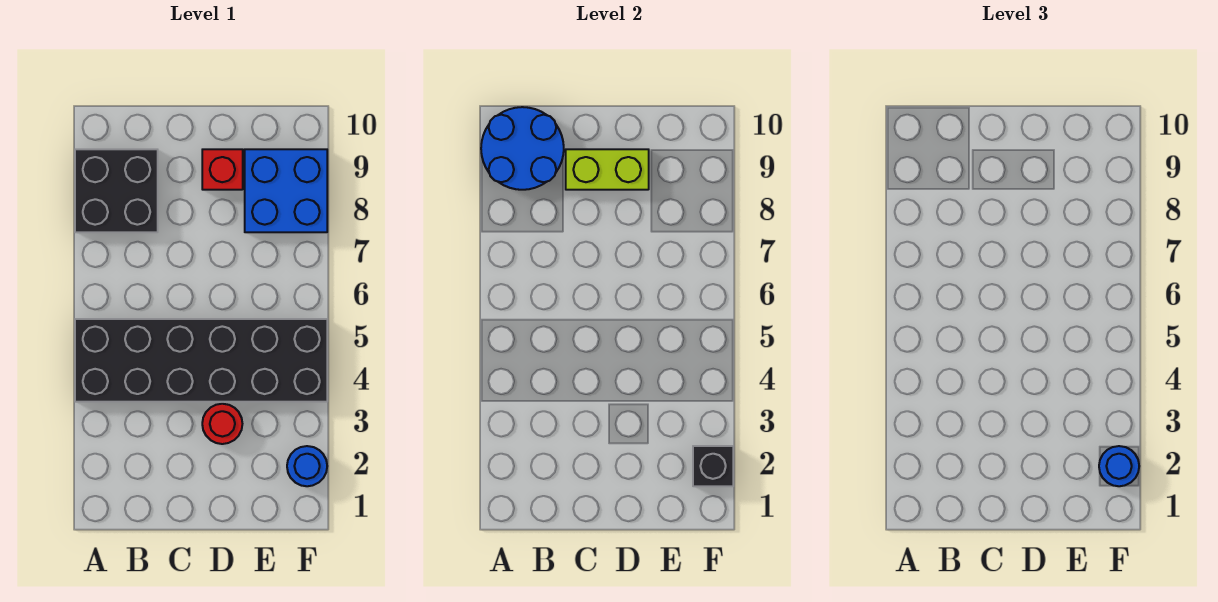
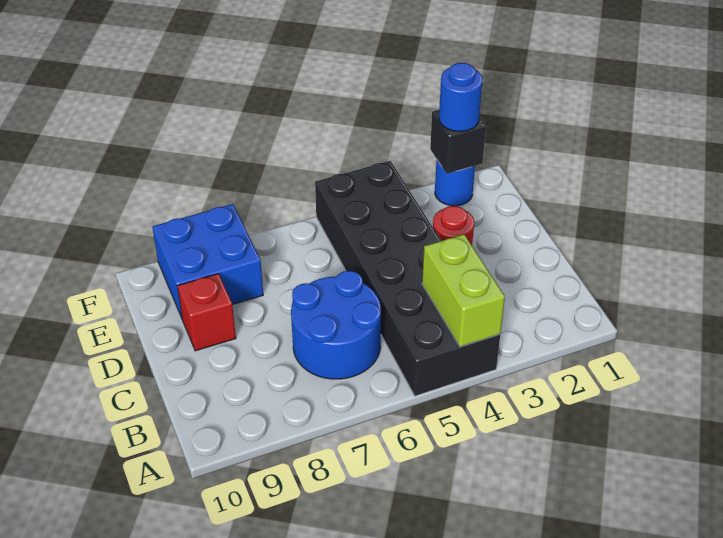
black 2x2 brick [75,149,158,232] -> none
blue 2x2 round brick [481,107,564,190] -> blue 2x2 round brick moved to [291,271,381,379]
lime 1x2 brick [566,149,649,190] -> lime 1x2 brick moved to [422,234,505,347]

